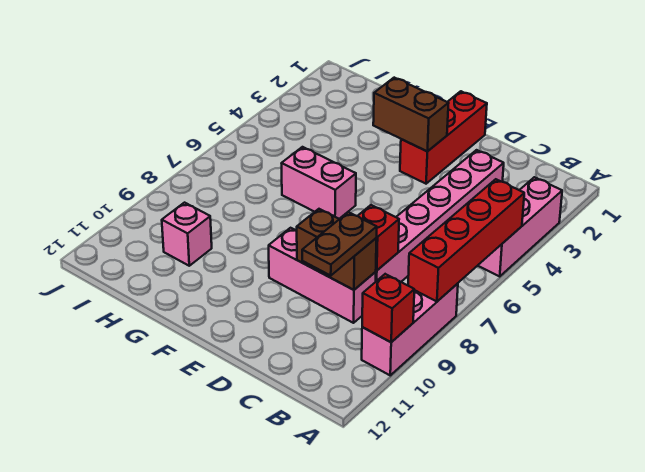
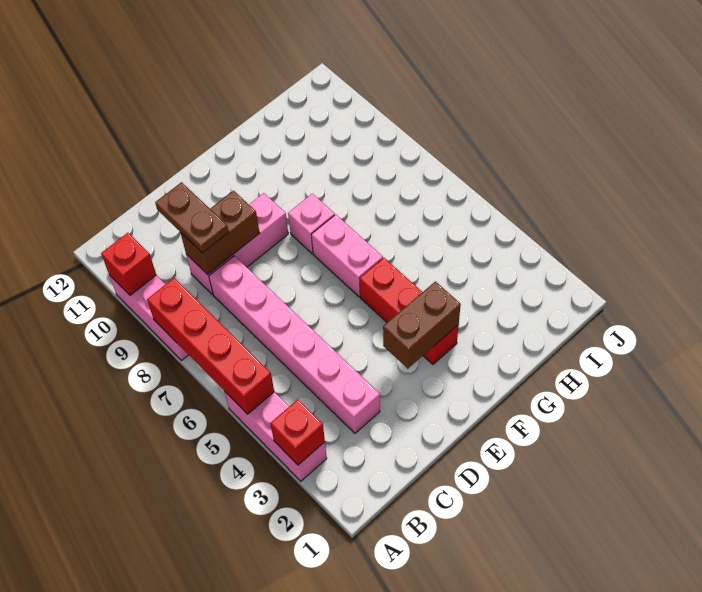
red 1x1 brick [358,205,399,271] -> red 1x1 brick moved to [270,400,325,465]
red 1x3 brick [400,91,487,184] -> red 1x3 brick moved to [360,258,459,364]
pink 1x2 brick [282,147,356,219] -> pink 1x2 brick turned to [311,215,383,297]
pink 1x1 brick [162,203,212,266] -> pink 1x1 brick moved to [288,194,335,254]

